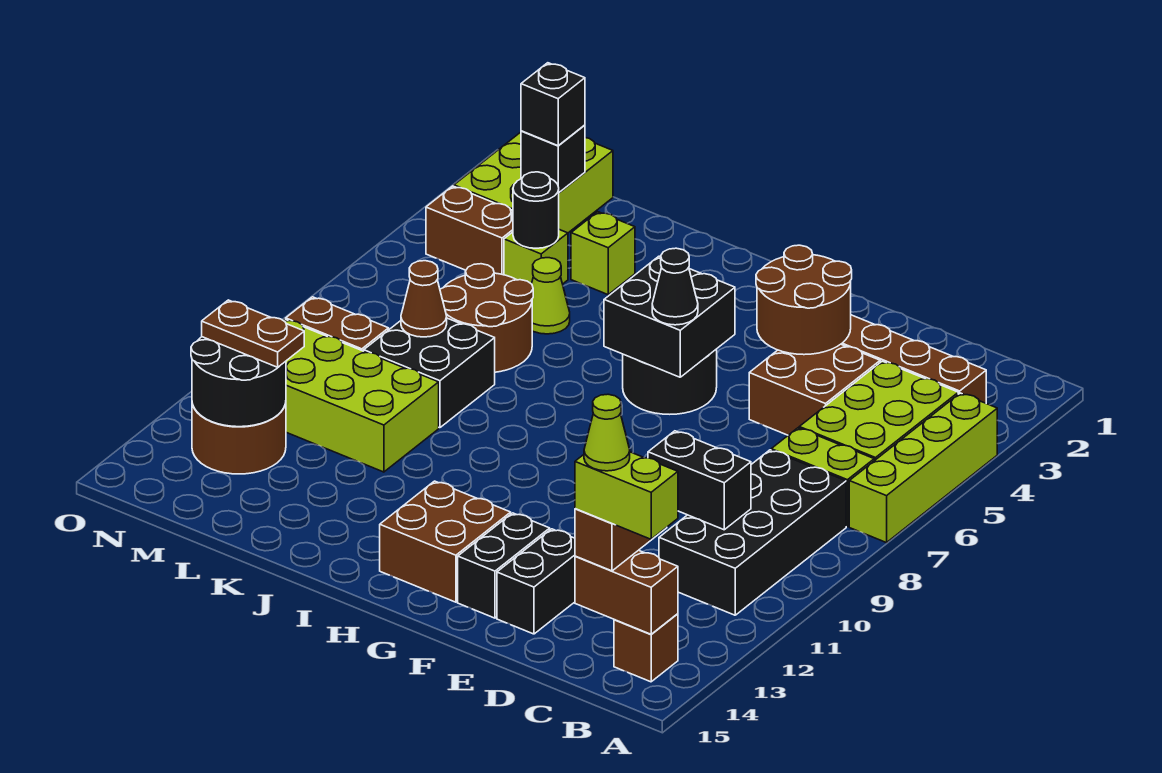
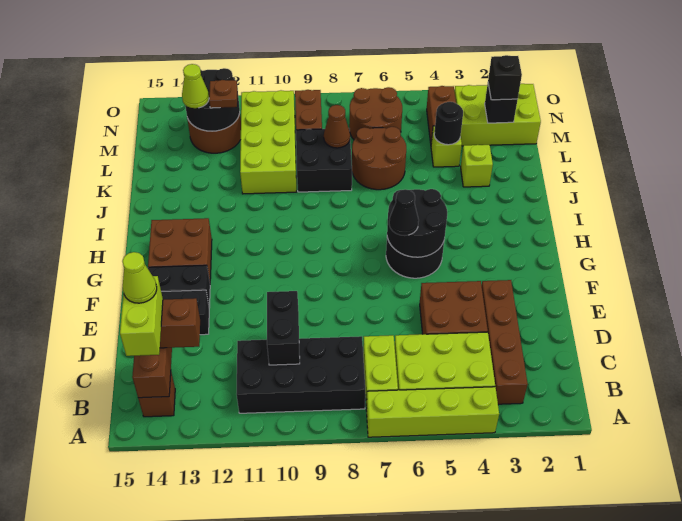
brown 2x2 round brick [756,245,852,355] -> brown 2x2 round brick moved to [349,87,402,139]
black 2x2 brick [604,256,735,377] -> black 2x2 round brick [387,189,447,257]
lime 1x1 cone [532,258,570,334] -> lime 1x1 cone moved to [182,64,209,108]
brown 1x2 plate [202,300,304,367] -> brown 1x1 plate [209,80,237,108]

